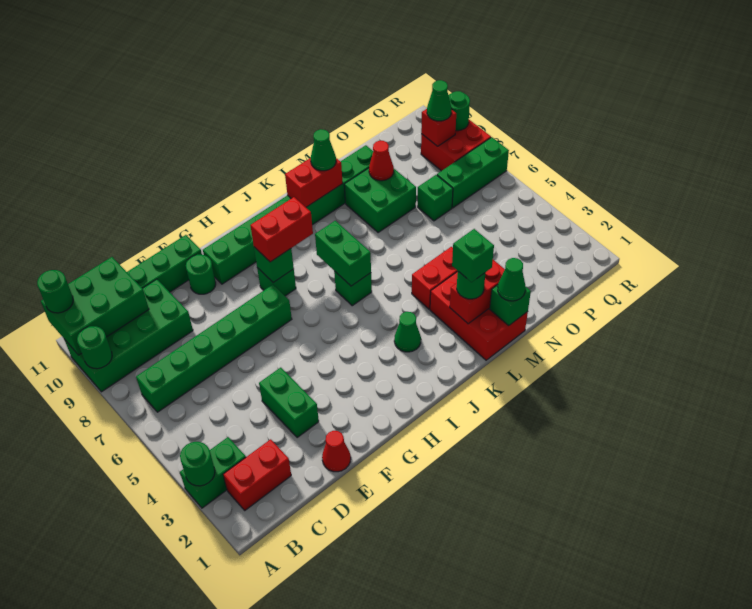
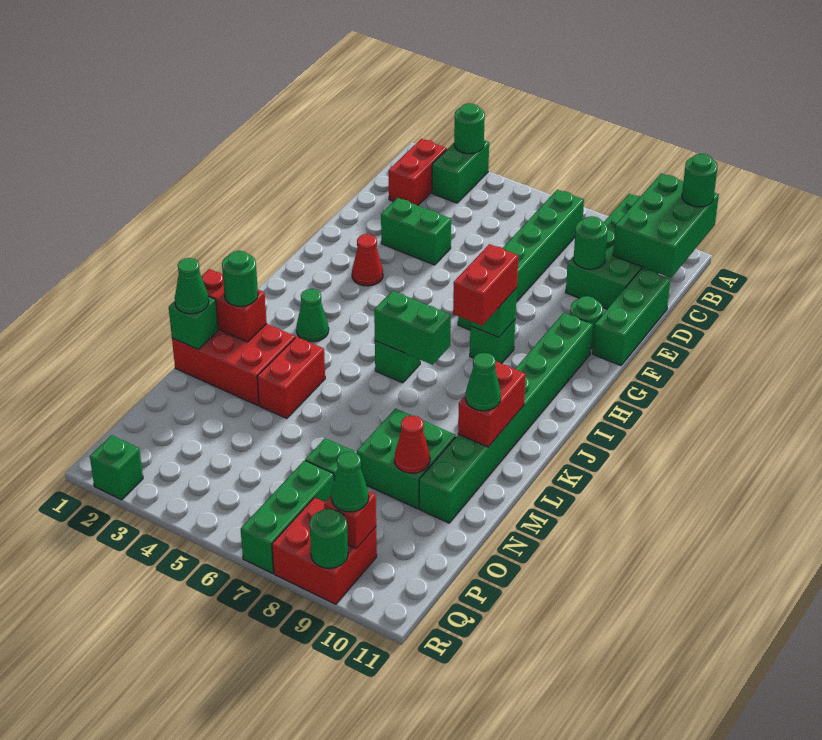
green 1x1 round brick [77,326,112,369] -> green 1x1 round brick moved to [574,216,608,269]
red 1x1 cone [322,431,351,472] -> red 1x1 cone moved to [352,234,383,286]
red 1x2 brick [450,260,505,324] -> red 1x2 brick turned to [201,269,267,342]
green 1x1 brick [452,229,494,282] -> green 1x1 brick moved to [90,435,143,500]

